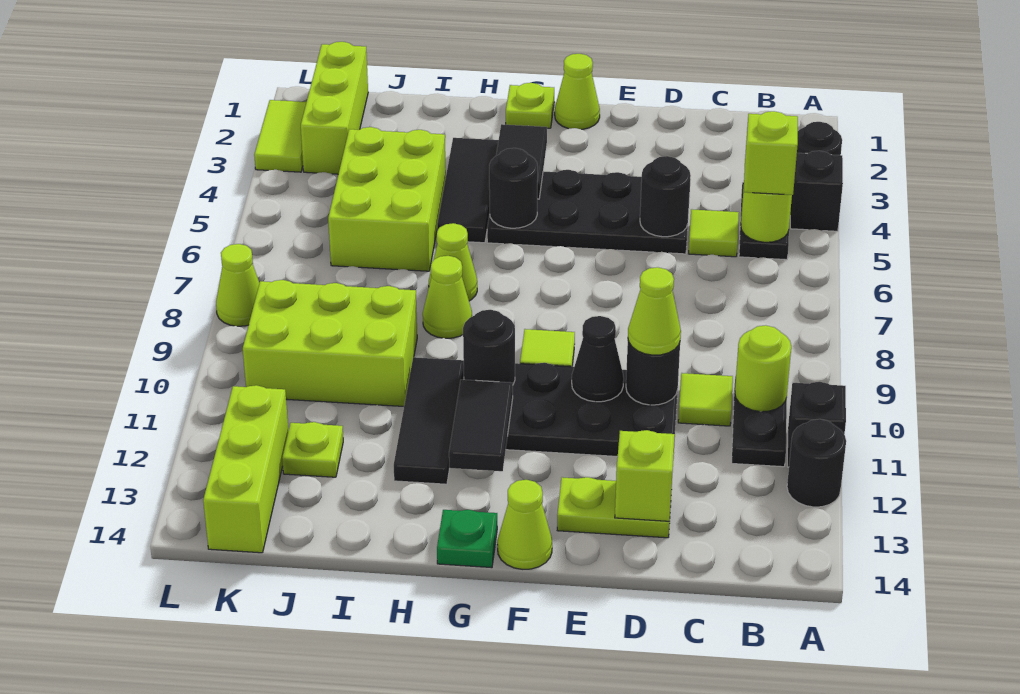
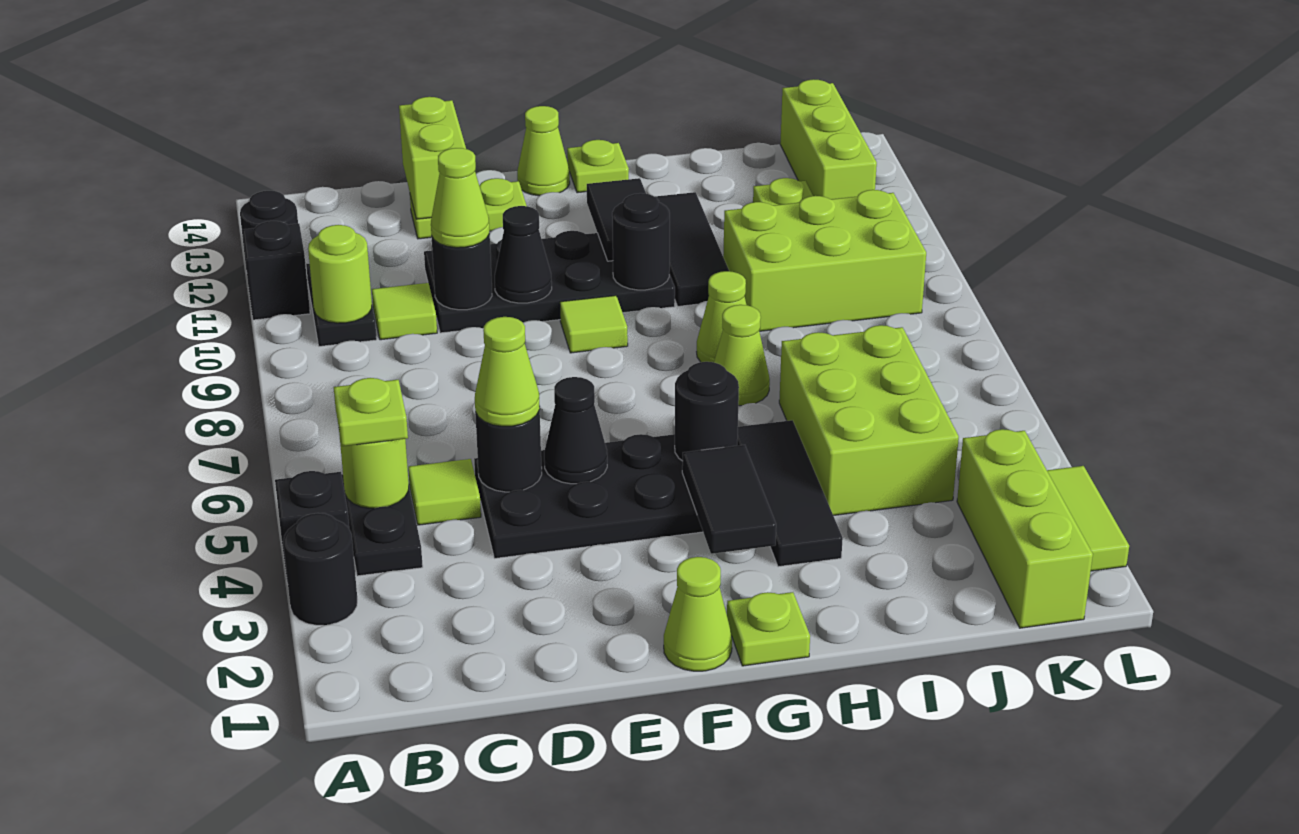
lime 1x1 brick [744,111,798,195] -> lime 1x1 plate [334,378,408,446]
lime 1x1 brick [615,430,675,521] -> lime 1x2 brick [399,97,466,219]
none -> black 1x1 cone [544,377,607,484]
green 1x1 plate [437,510,497,568] -> lime 1x1 plate [567,140,629,193]
lime 1x1 cone [216,244,259,326] -> lime 1x1 cone moved to [475,317,540,426]

